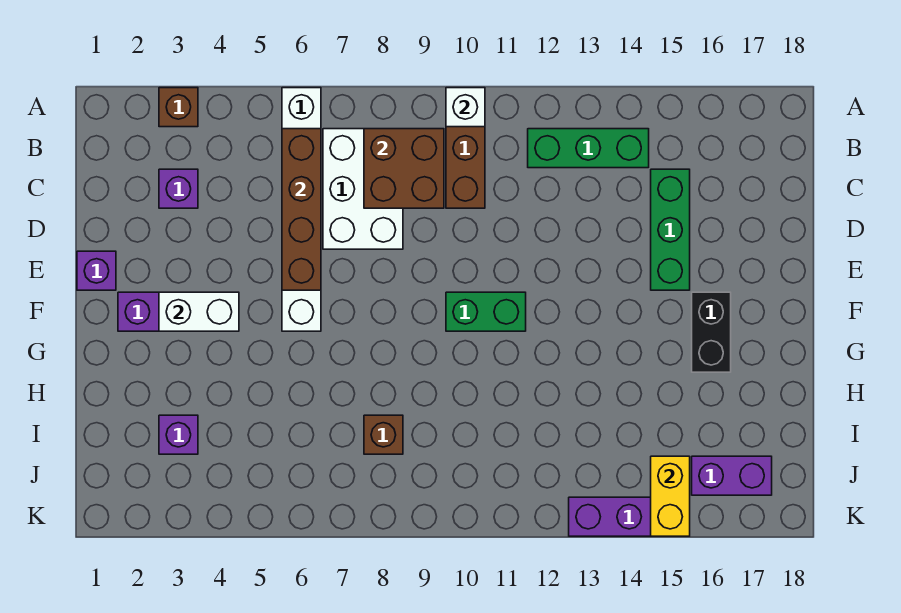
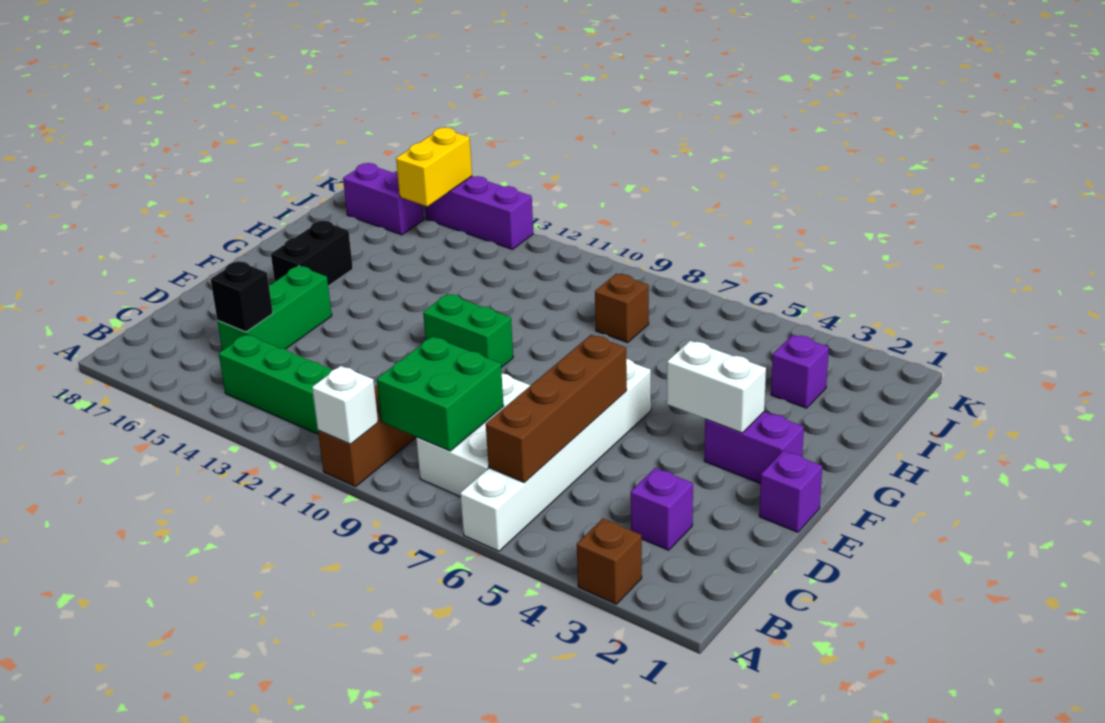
brown 2x2 brick [364,129,444,208] -> green 2x2 brick [377,337,503,451]
none -> black 1x1 brick [210,261,273,332]

